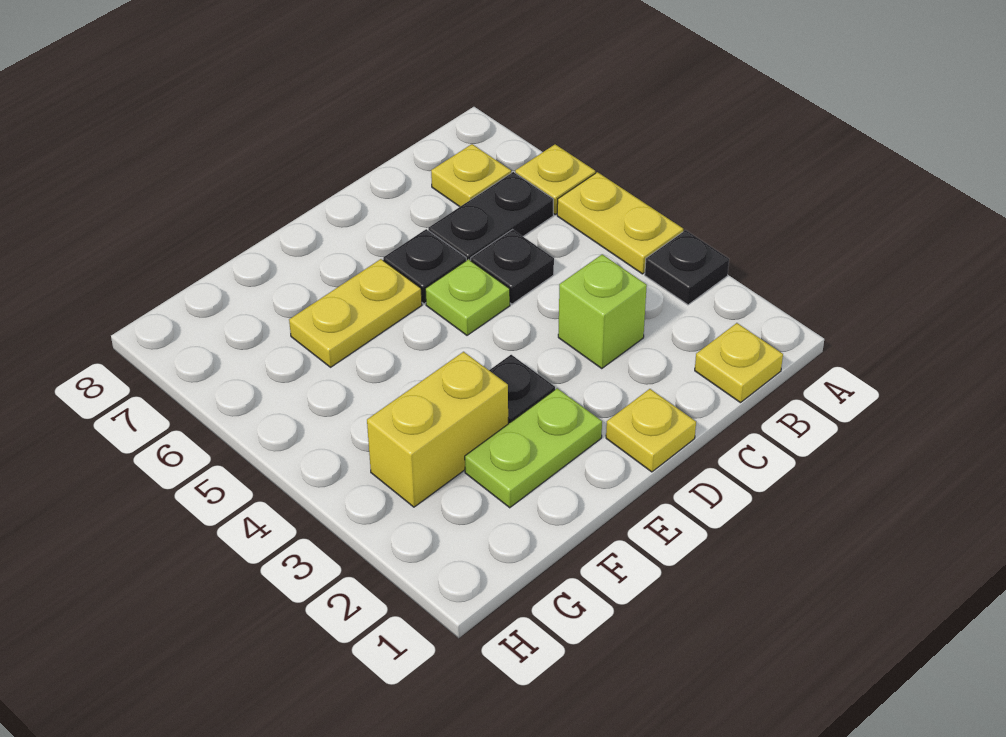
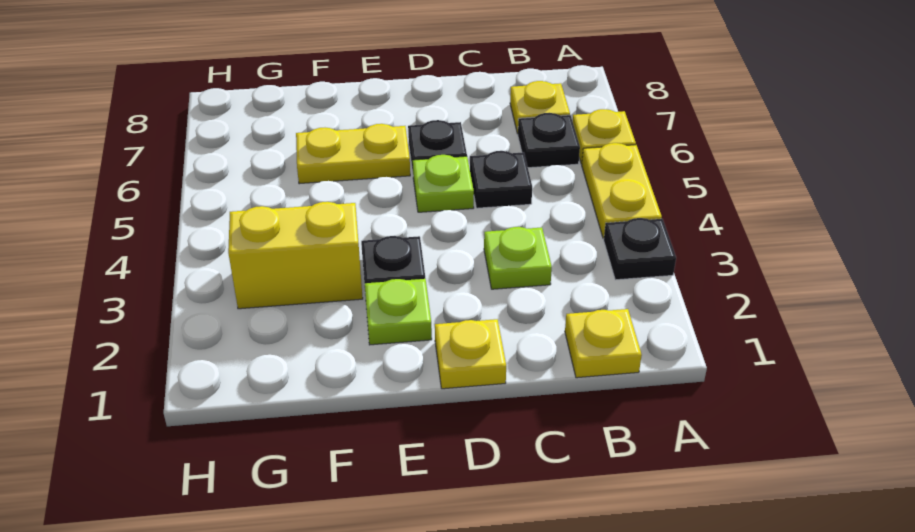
black 1x2 plate [428,172,553,261] -> black 1x1 plate [518,113,580,168]
lime 1x1 brick [558,254,647,368] -> lime 1x1 plate [484,227,552,289]
lime 1x2 plate [465,388,602,508] -> lime 1x1 plate [365,279,432,345]

